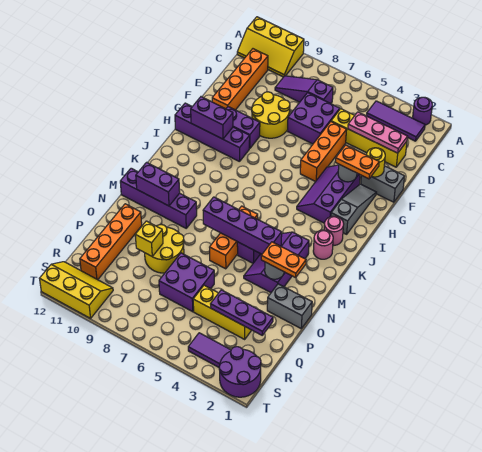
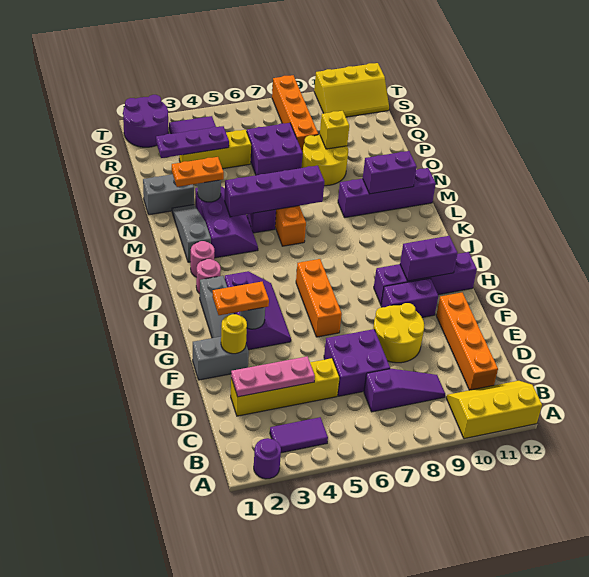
purple 1x3 tile [367,101,425,141] -> purple 1x2 tile [270,417,328,453]
orange 1x3 brick [300,122,347,182] -> orange 1x3 brick moved to [296,259,342,337]
none -> grey 1x3 slope [172,205,211,262]
orange 1x4 brick [80,204,142,280] -> orange 1x4 brick moved to [272,75,318,152]

